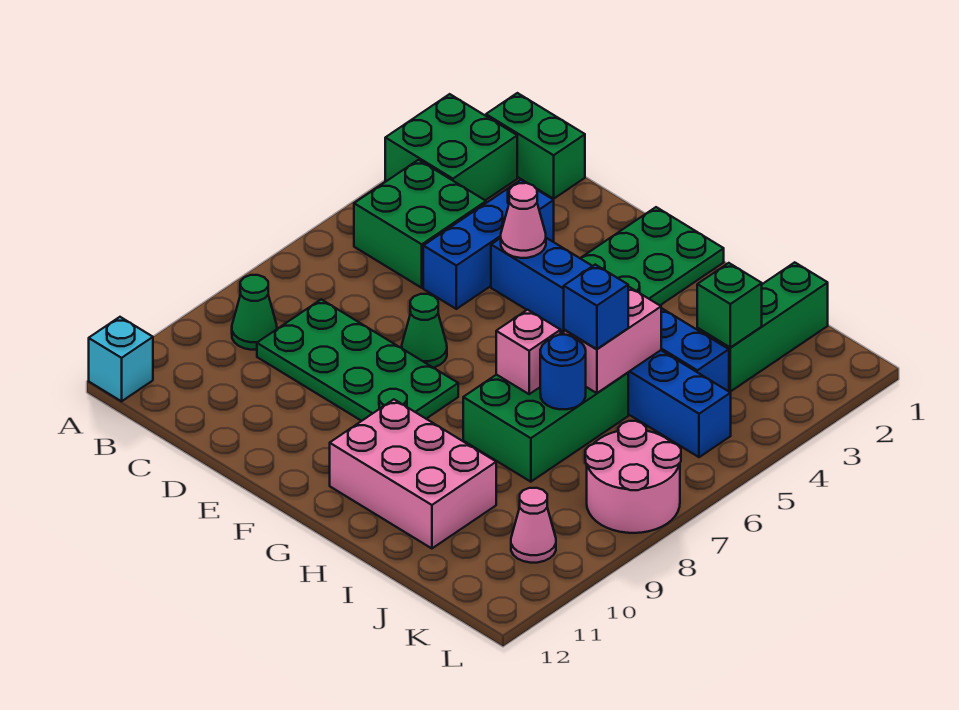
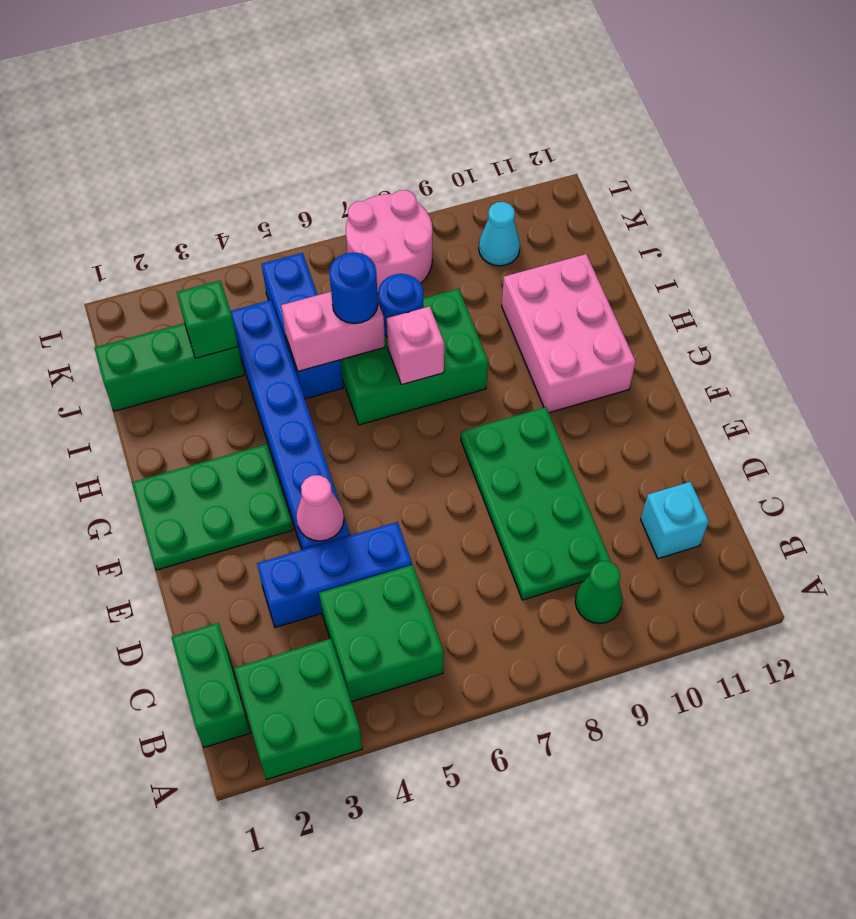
cyan 1x1 brick [89,317,153,401] -> cyan 1x1 brick moved to [641,482,709,559]
green 1x1 cone [402,294,447,368] -> none
blue 1x1 brick [564,265,628,349] -> blue 1x1 round brick [329,252,378,324]
pink 1x1 cone [511,488,556,563] -> cyan 1x1 cone [479,202,520,266]

